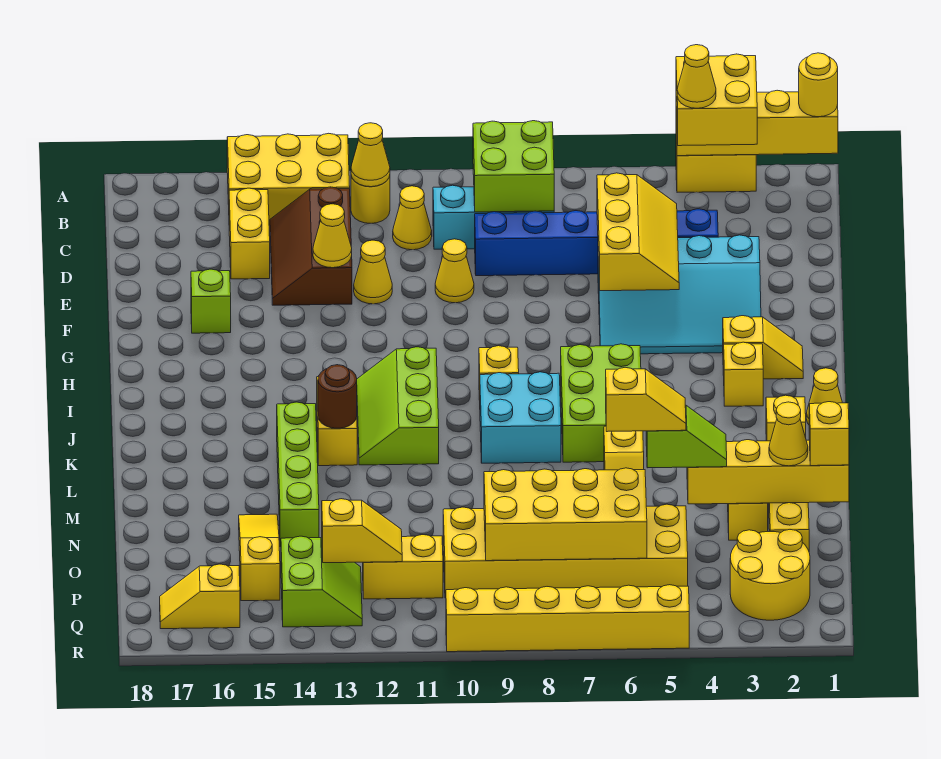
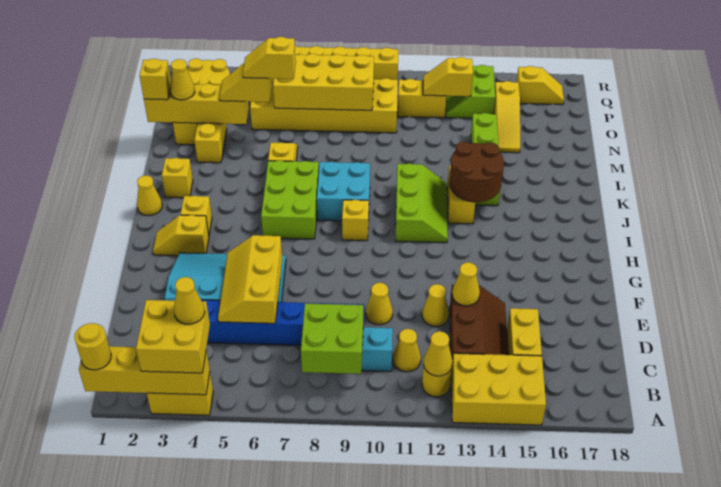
lime 1x1 brick [191,269,231,333] -> none
brown 1x1 round brick [318,365,357,428] -> brown 2x2 round brick [450,142,504,202]
lime 1x2 slope [646,405,727,468] -> yellow 1x2 slope [219,63,272,102]

